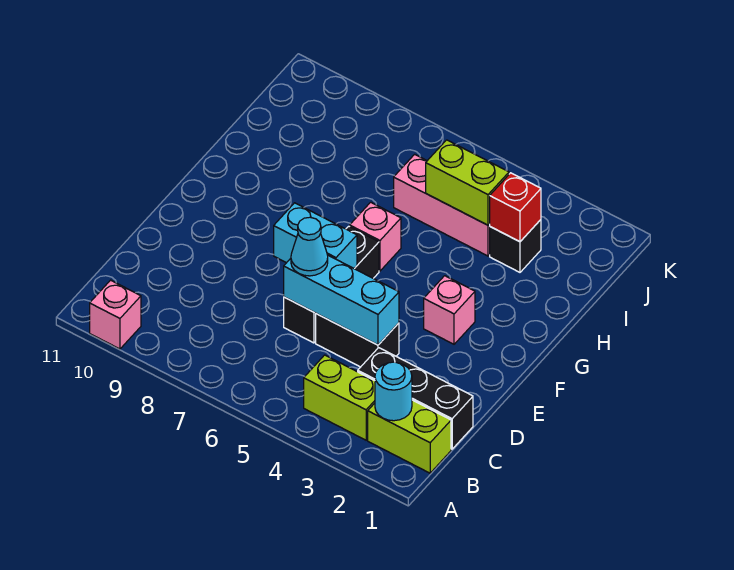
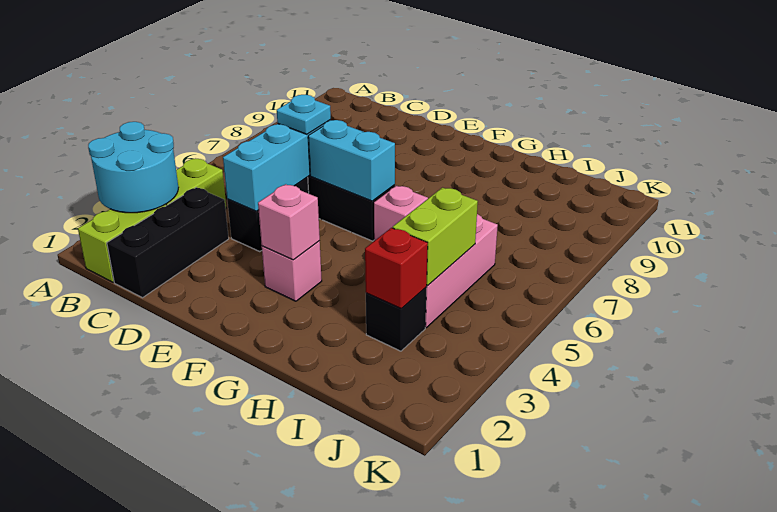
pink 1x1 brick [90,280,141,349] -> pink 1x1 brick moved to [258,184,320,260]
cyan 1x1 round brick [375,362,412,421] -> cyan 2x2 round brick [88,122,178,213]
cyan 1x1 cone [291,217,328,276] -> cyan 1x1 plate [277,95,331,134]
cyan 1x2 brick [274,203,357,268] -> cyan 1x2 brick turned to [308,120,395,201]

